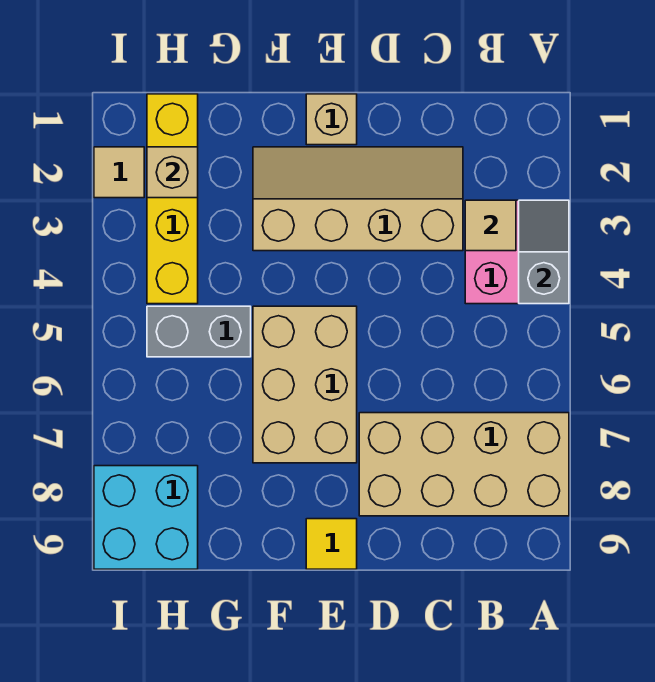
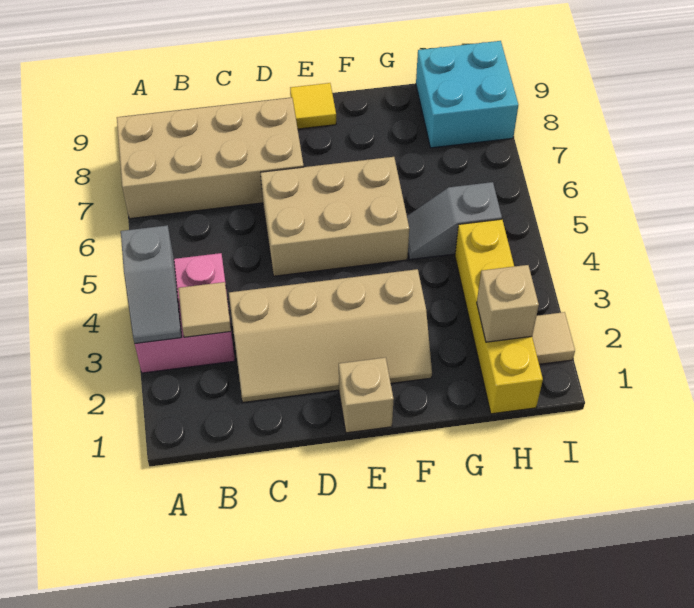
tan 2x3 brick [253,306,357,463] -> tan 2x3 brick turned to [261,157,409,276]
grey 1x2 brick [147,306,251,357] -> grey 1x2 slope [407,182,502,260]

